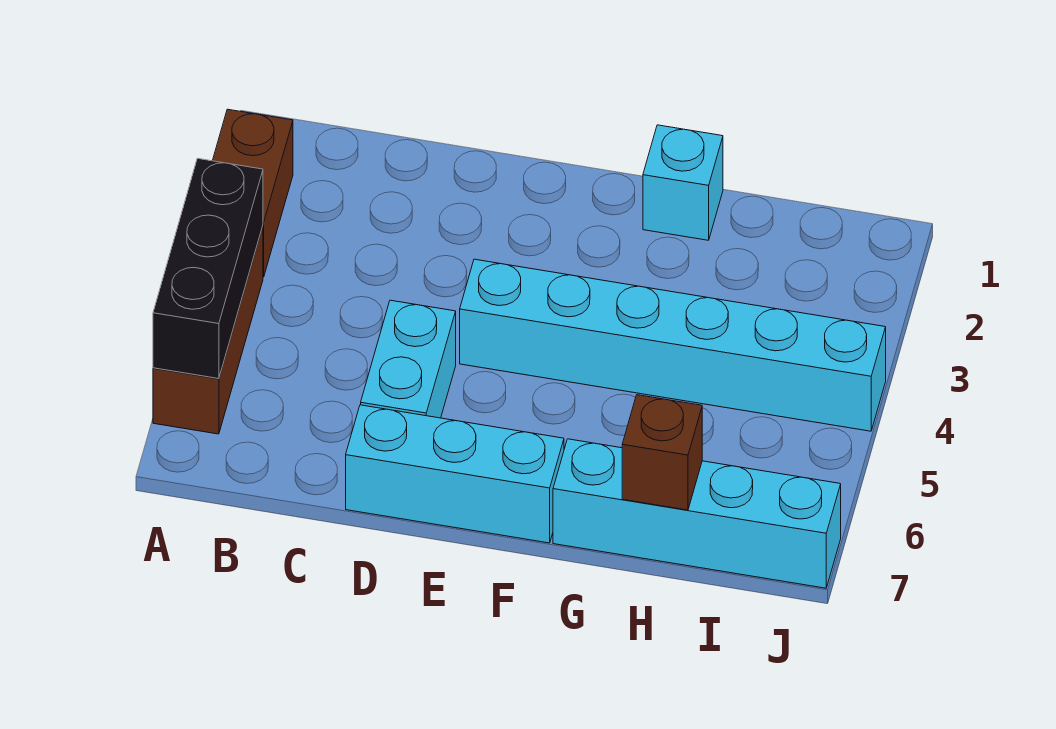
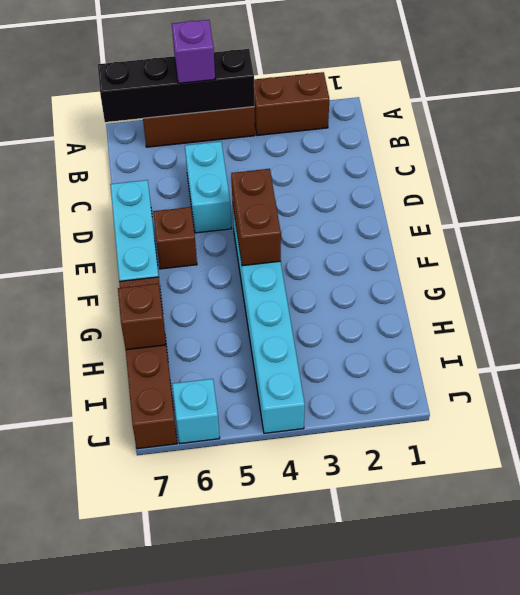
black 1x3 brick [153,159,263,379] -> black 1x4 brick [98,49,254,122]
none -> purple 1x1 brick [172,20,215,83]
cyan 1x2 brick [361,300,456,418] -> cyan 1x2 brick turned to [185,142,231,233]
none -> brown 1x2 brick [231,169,281,266]
none -> brown 1x1 brick [153,207,197,269]
cyan 1x1 brick [643,125,723,240] -> cyan 1x1 brick moved to [172,379,220,443]
cyan 1x4 brick [553,439,841,588] -> brown 1x4 brick [119,277,177,449]

